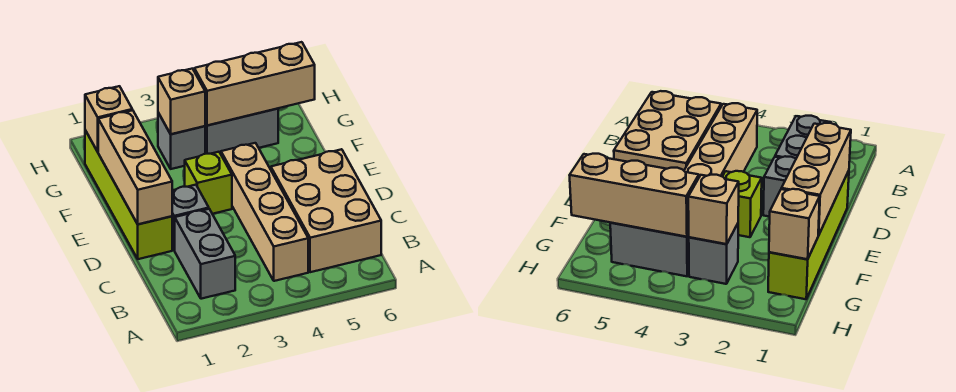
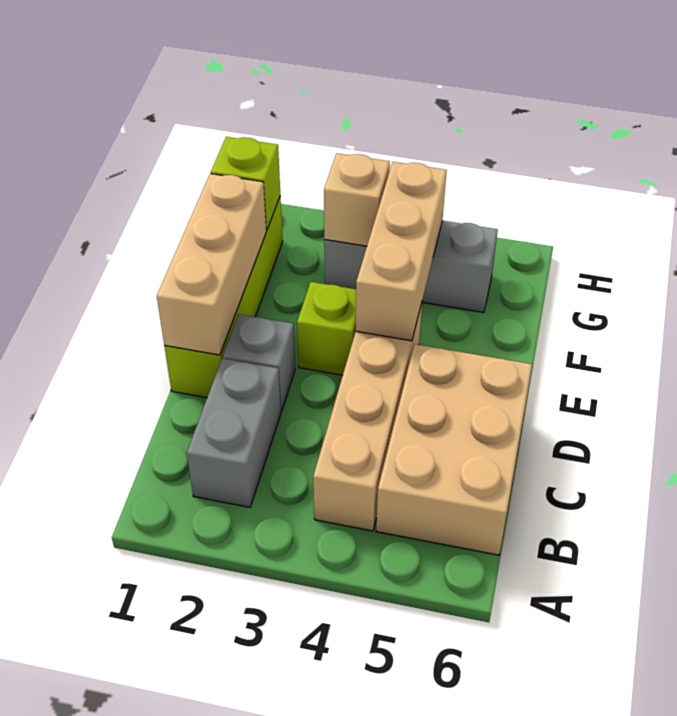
tan 1x1 brick [85,86,132,152] -> lime 1x1 brick [211,137,280,230]
tan 1x3 brick [194,42,315,126] -> tan 1x3 brick turned to [356,162,447,341]

